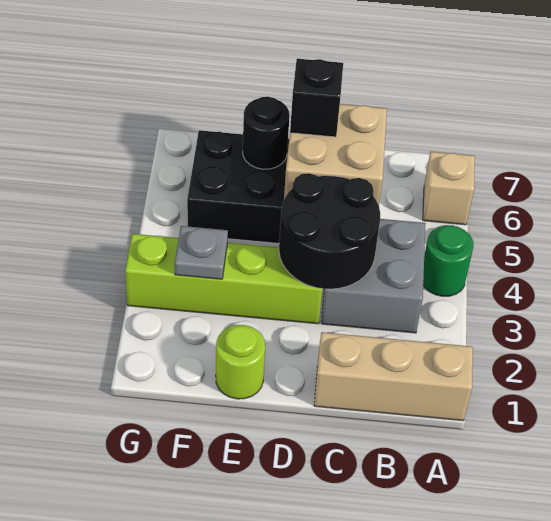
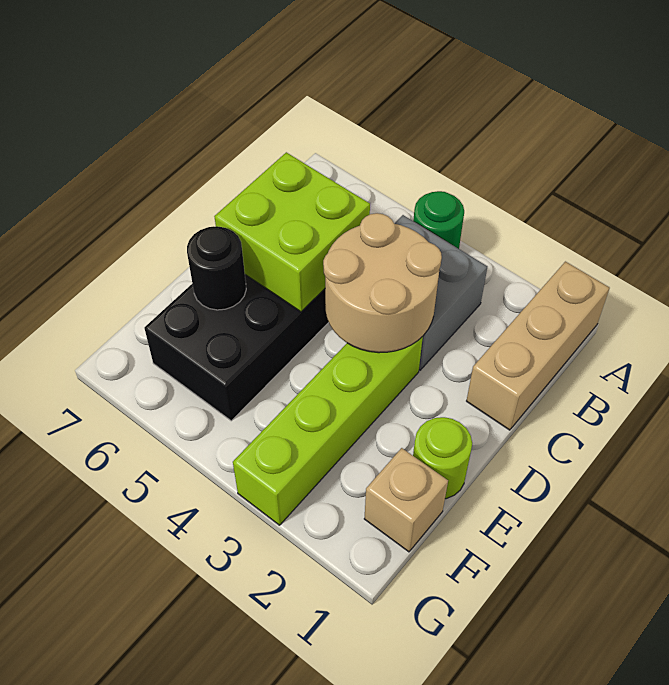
tan 1x1 brick [423,152,475,225] -> tan 1x1 brick moved to [364,448,448,552]
black 2x2 round brick [279,173,380,289] -> tan 2x2 round brick [323,213,442,353]
tan 2x2 brick [284,104,387,205] -> lime 2x2 brick [214,152,370,312]
black 1x1 brick [290,59,343,137] -> none
grey 1x1 plate [175,226,228,279] -> none

